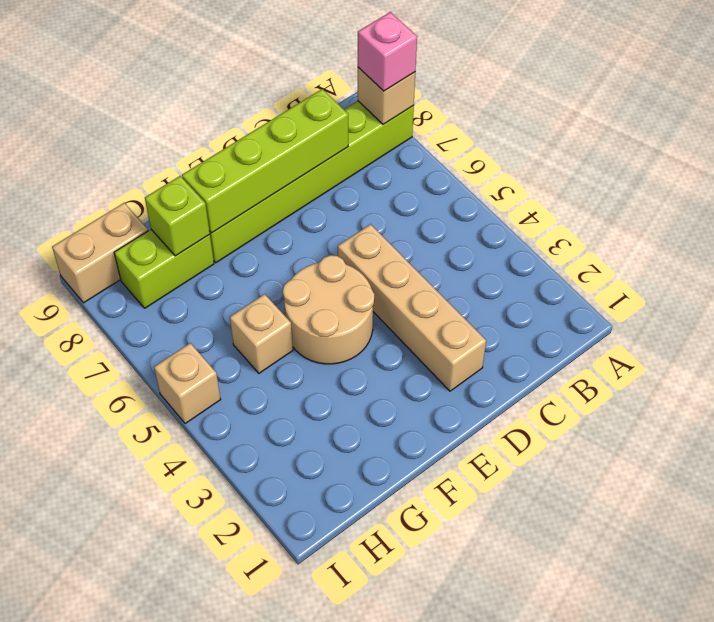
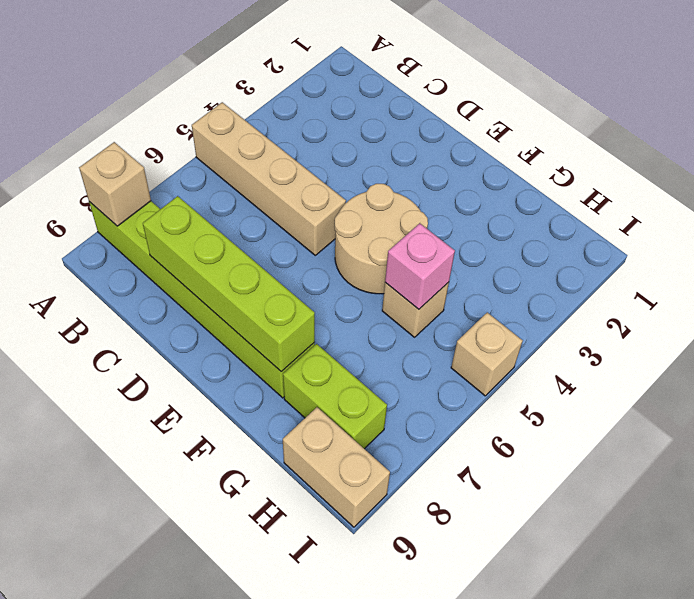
pink 1x1 brick [358,12,417,91] -> pink 1x1 brick moved to [385,223,455,309]
tan 1x4 brick [338,224,486,391] -> tan 1x4 brick turned to [192,102,346,255]
lime 1x1 brick [145,176,210,256] -> none

